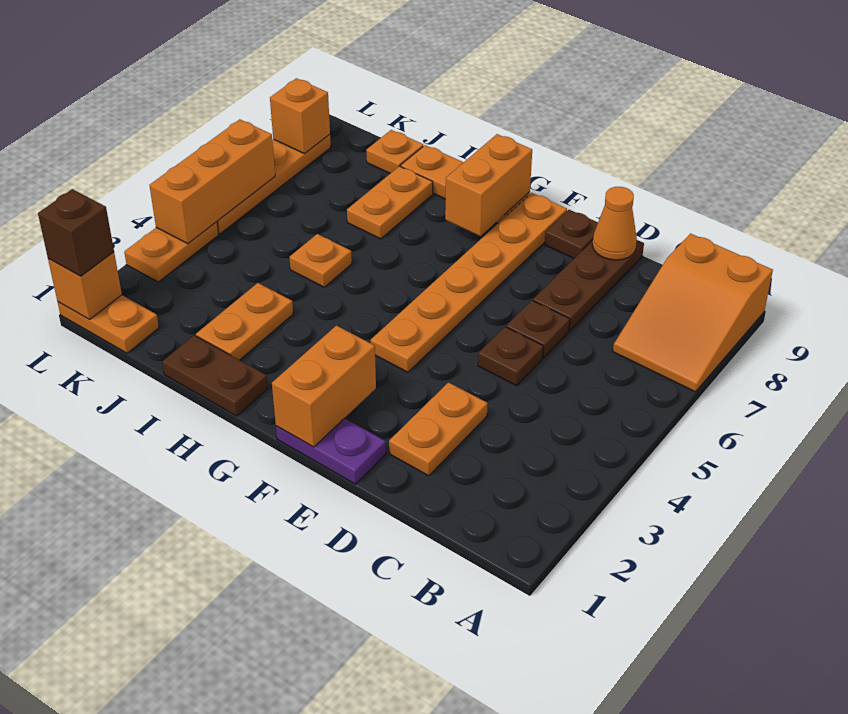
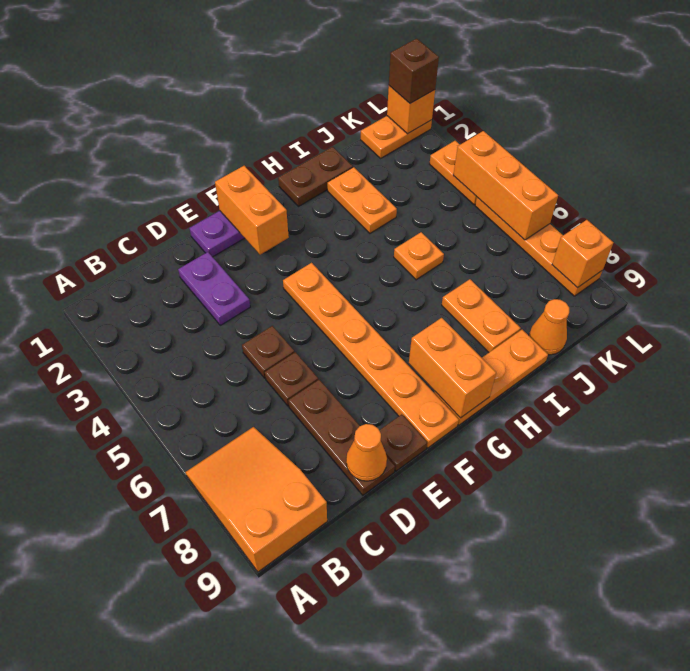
orange 1x2 plate [389,382,488,476] -> purple 1x2 plate [178,252,250,325]
orange 1x1 plate [366,130,423,173] -> orange 1x1 cone [529,299,569,355]

